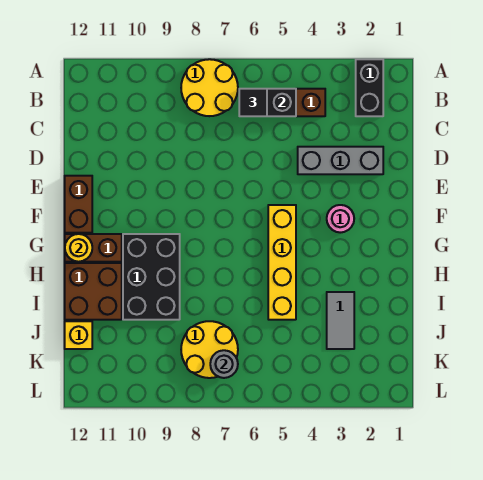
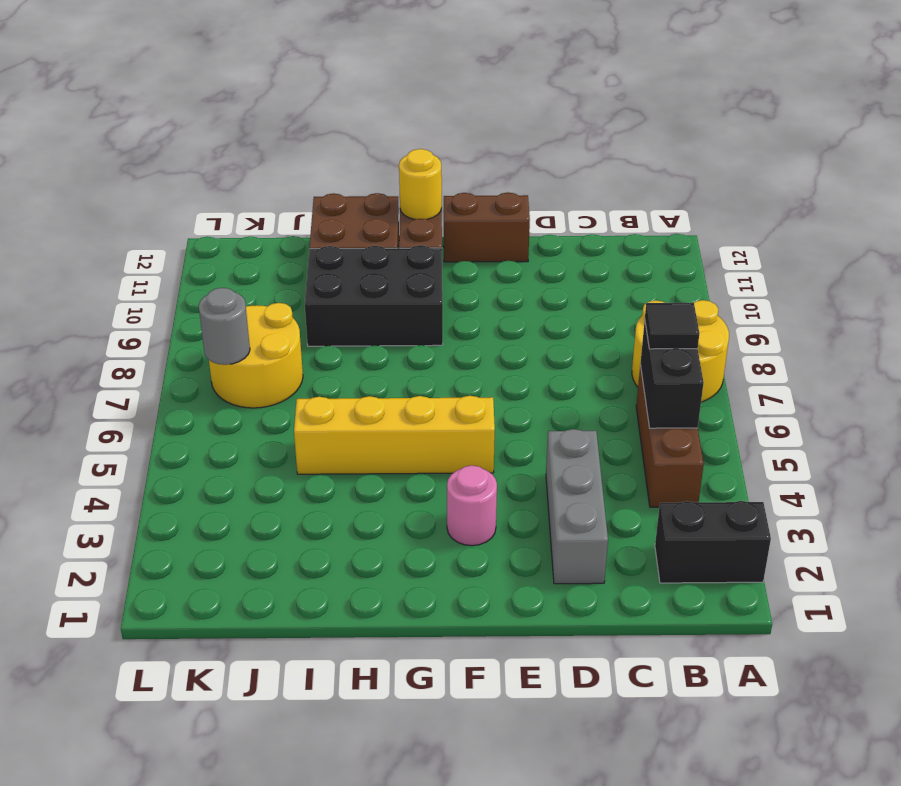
grey 1x2 tile [327,292,354,349] -> none
yellow 1x1 brick [65,321,92,349] -> none

